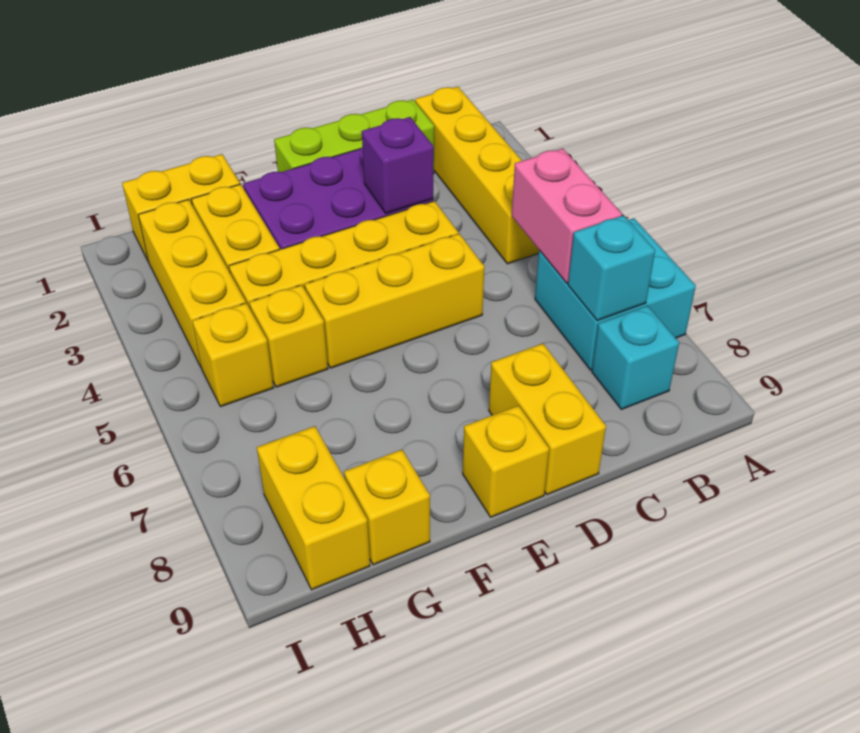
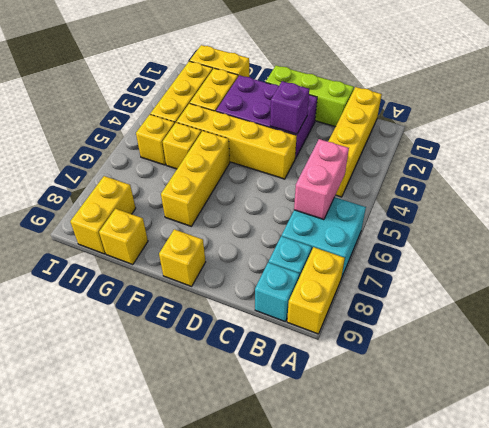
cyan 1x1 brick [568,215,655,321] -> cyan 1x1 brick moved to [255,262,299,322]
yellow 1x3 brick [305,234,484,368] -> yellow 1x3 brick turned to [161,131,230,226]
yellow 1x2 brick [489,344,606,495] -> yellow 1x2 brick moved to [287,247,345,334]

